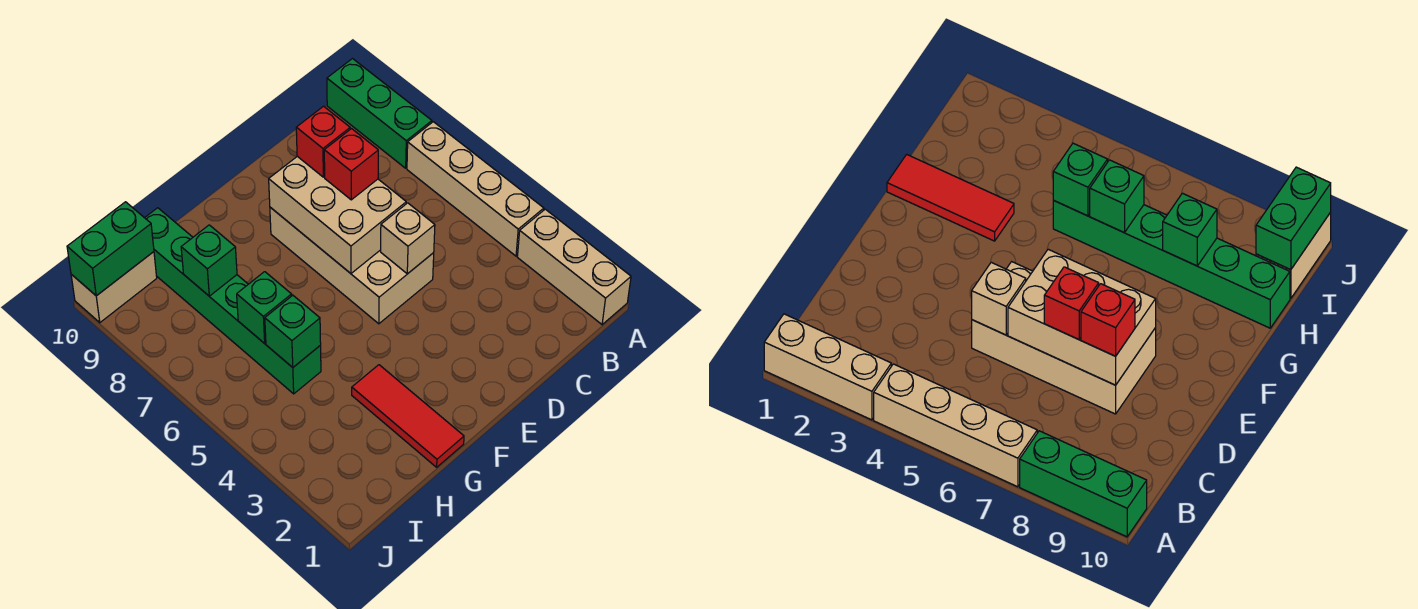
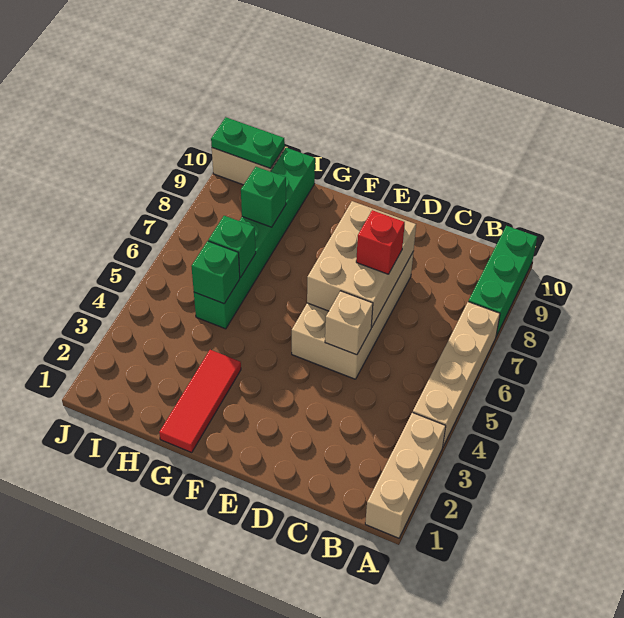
red 1x1 brick [296,106,350,177] -> none
green 1x2 brick [67,202,154,296] -> green 1x2 plate [211,117,285,168]

